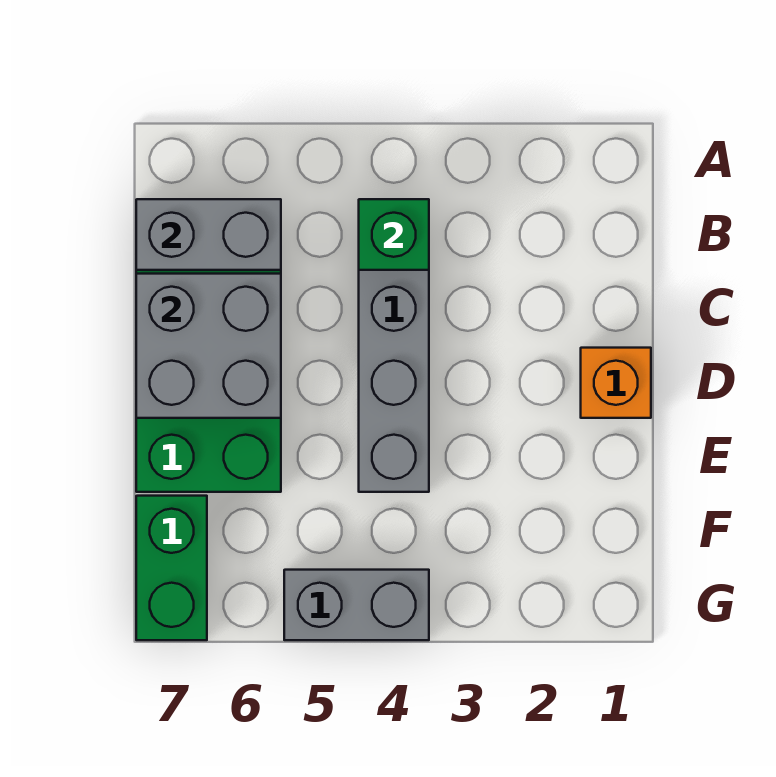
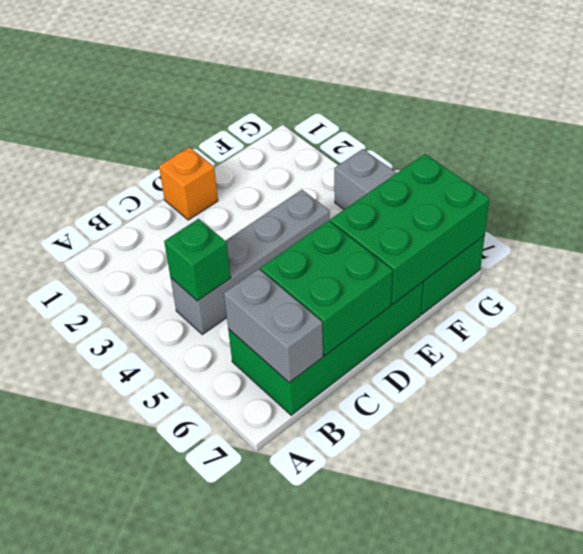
grey 2x2 brick [136,274,281,418] -> green 2x2 brick [260,221,393,355]
none -> green 2x3 brick [330,154,490,304]

